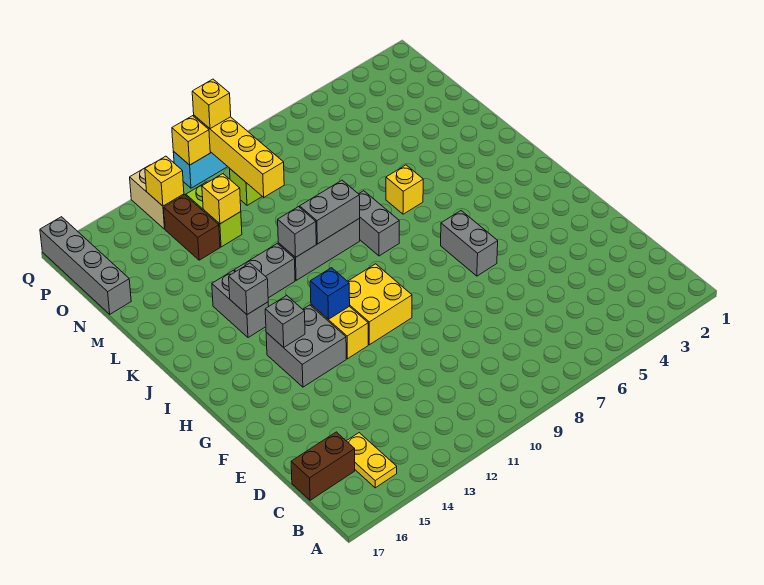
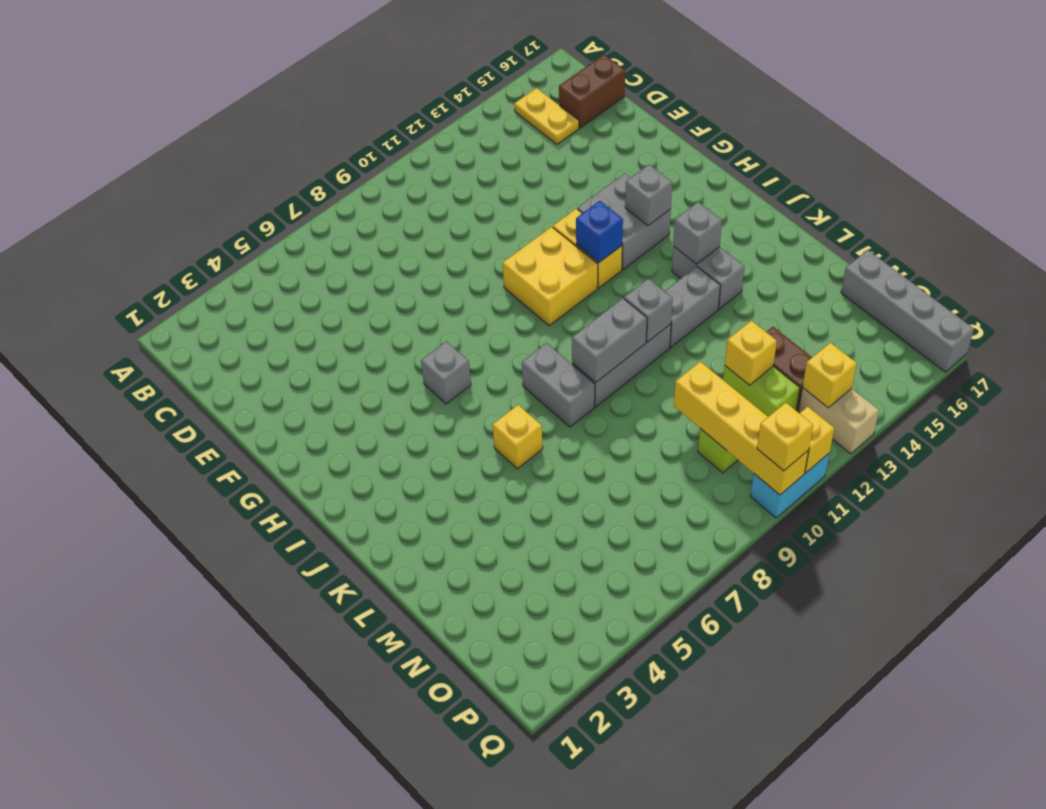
grey 1x2 brick [441,211,498,276] -> grey 1x1 brick [421,341,471,404]

